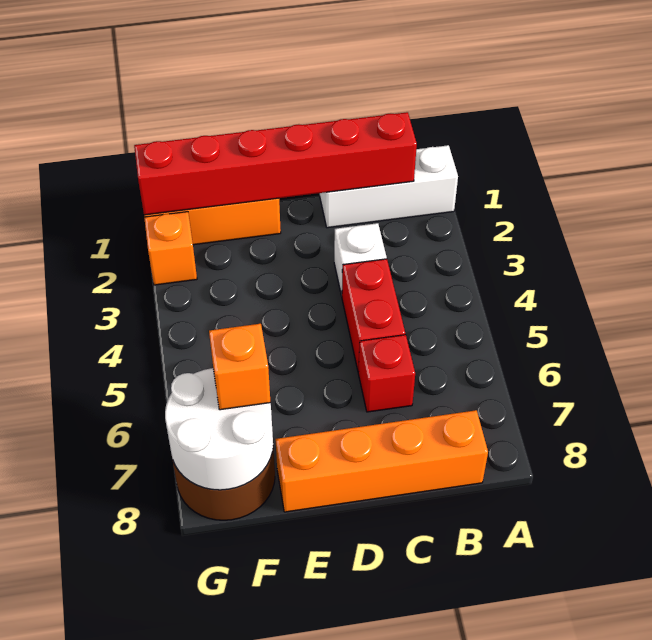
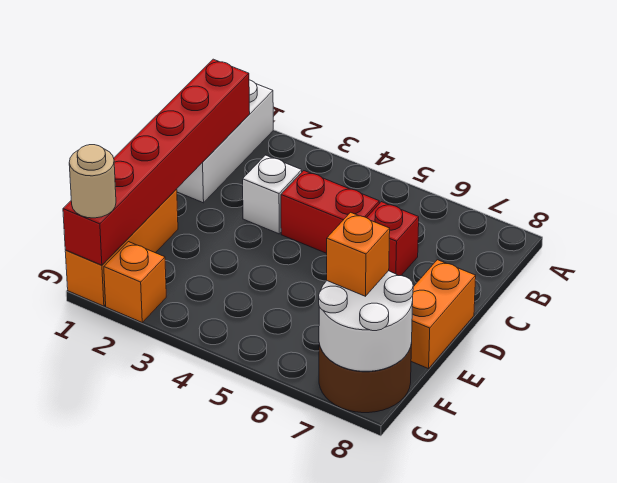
orange 1x4 brick [276,410,488,512] -> orange 1x2 brick [411,260,476,369]
none -> tan 1x1 round brick [69,145,116,218]

